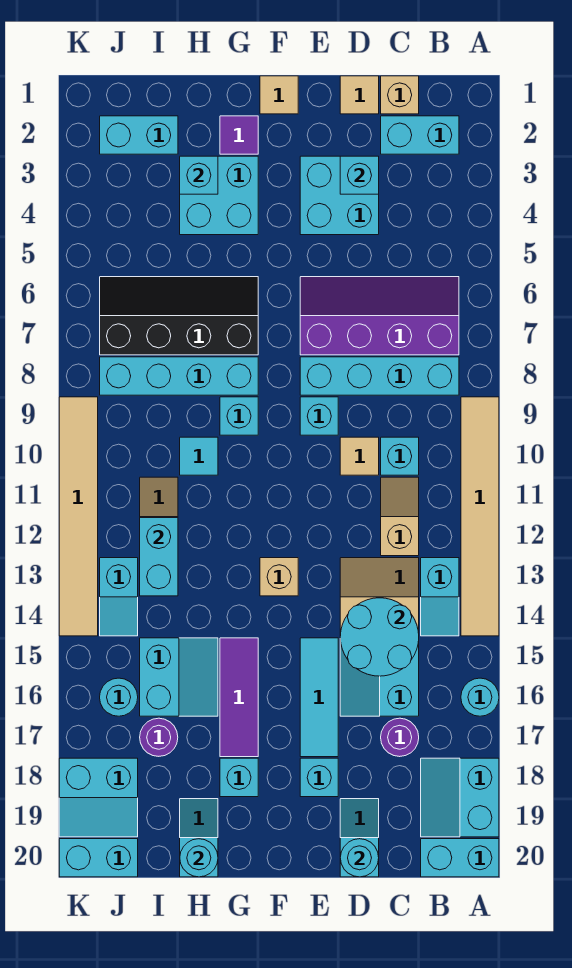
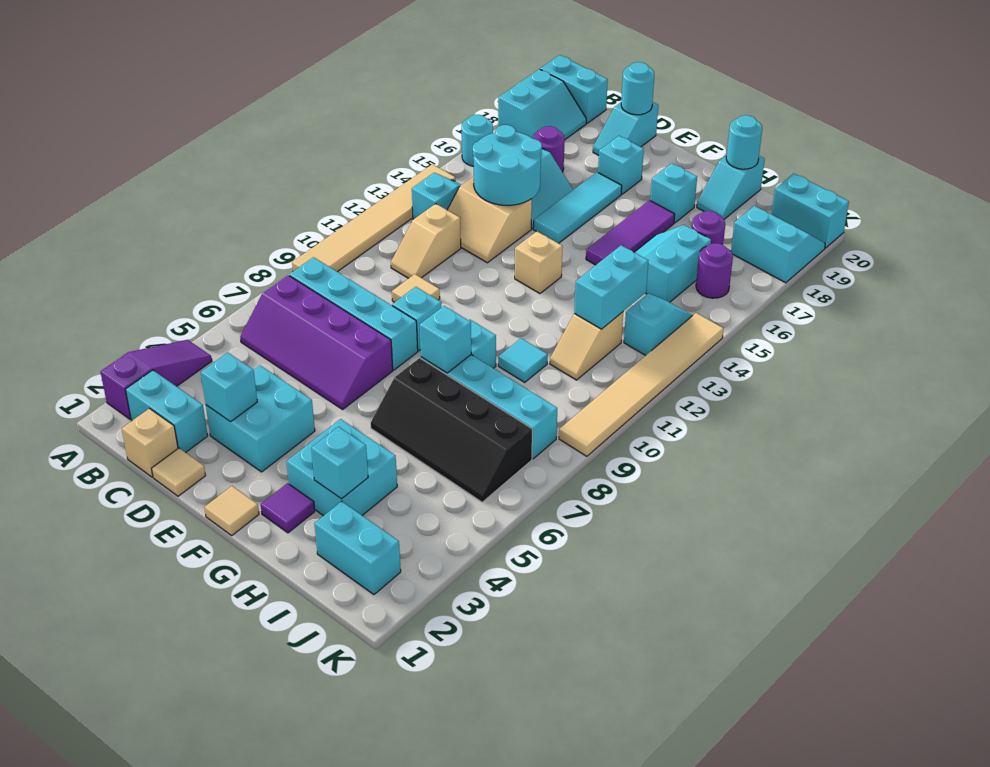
none -> purple 1x3 slope [101,340,212,419]
cyan 1x1 brick [381,437,419,475] -> cyan 1x1 brick moved to [420,306,471,373]
cyan 1x1 round brick [100,678,138,716] -> purple 1x1 round brick [696,243,733,298]

